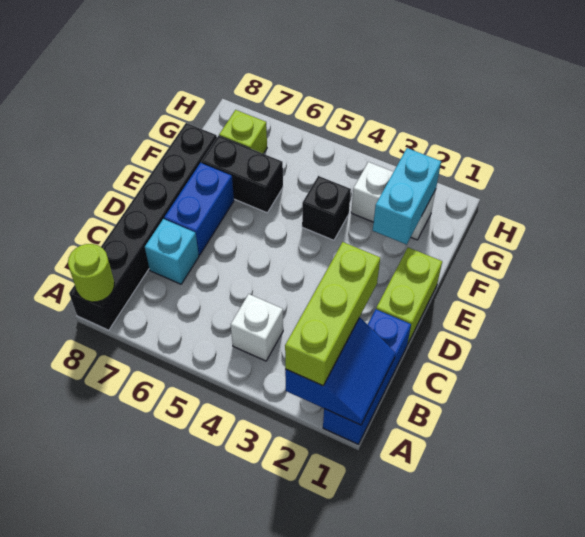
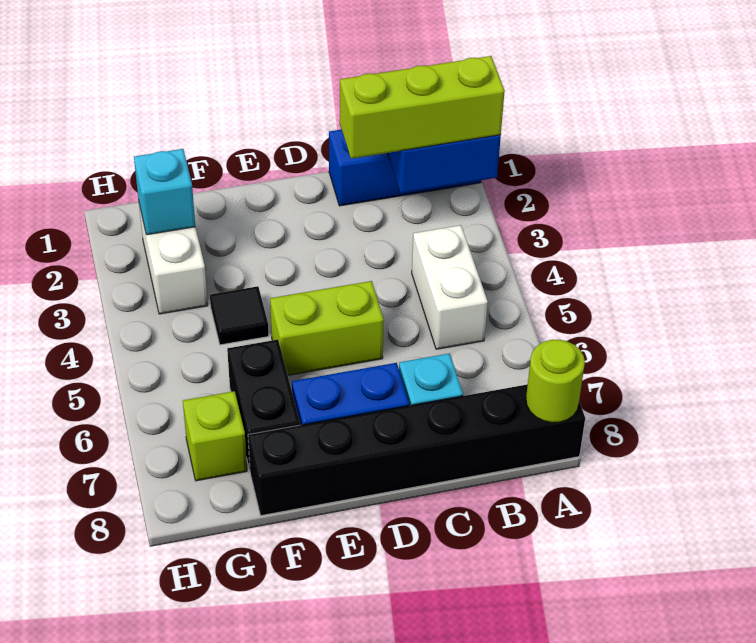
white 1x1 brick [231,294,283,361] -> white 1x2 brick [412,225,488,349]
lime 1x2 brick [376,247,442,344] -> lime 1x2 brick moved to [270,281,384,375]
cyan 1x2 brick [373,148,441,245] -> cyan 1x1 brick [134,149,195,235]
black 1x1 brick [302,176,351,240] -> black 1x1 tile [210,286,269,345]

